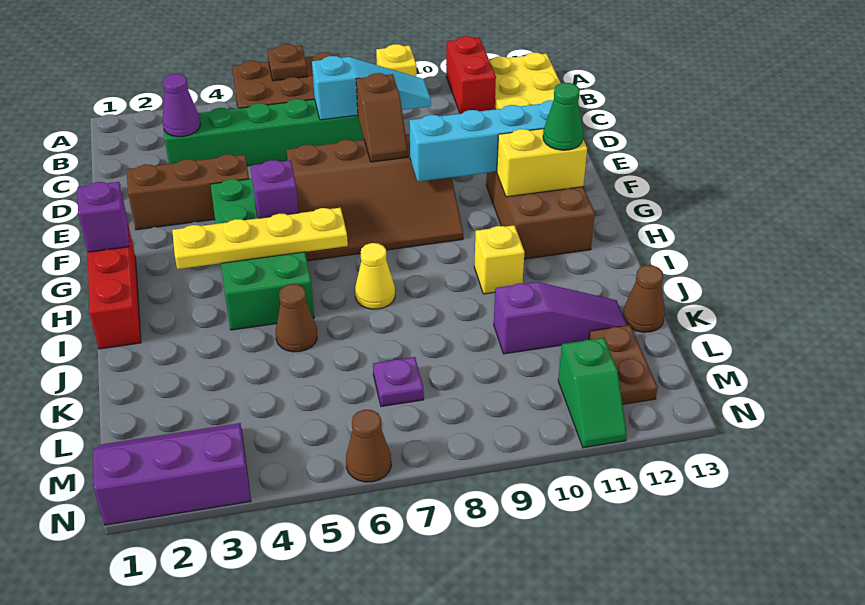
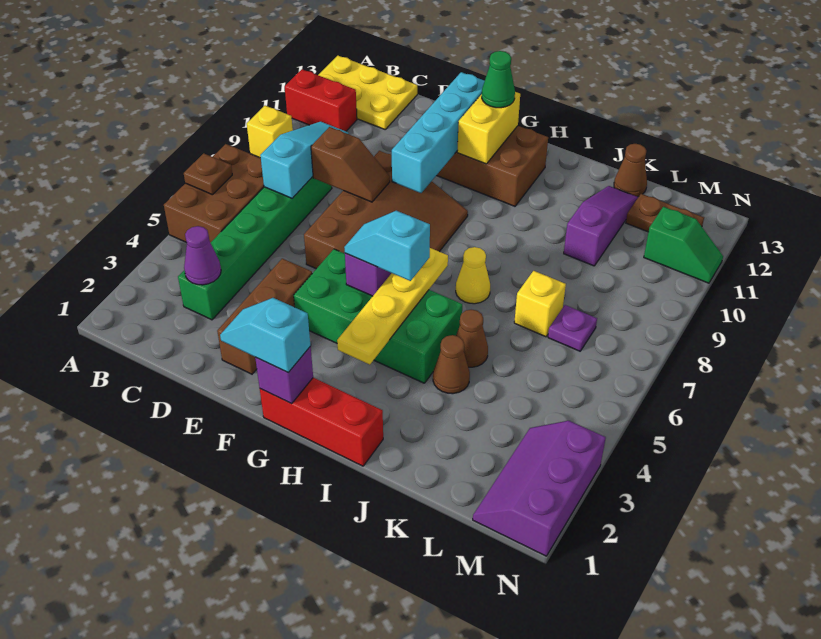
none -> cyan 1x2 slope [220,298,310,372]
none -> cyan 1x2 slope [344,211,430,281]
yellow 1x1 brick [474,225,525,294] -> yellow 1x1 brick moved to [514,271,566,337]
brown 1x1 cone [346,410,391,482] -> brown 1x1 cone moved to [433,335,470,394]

